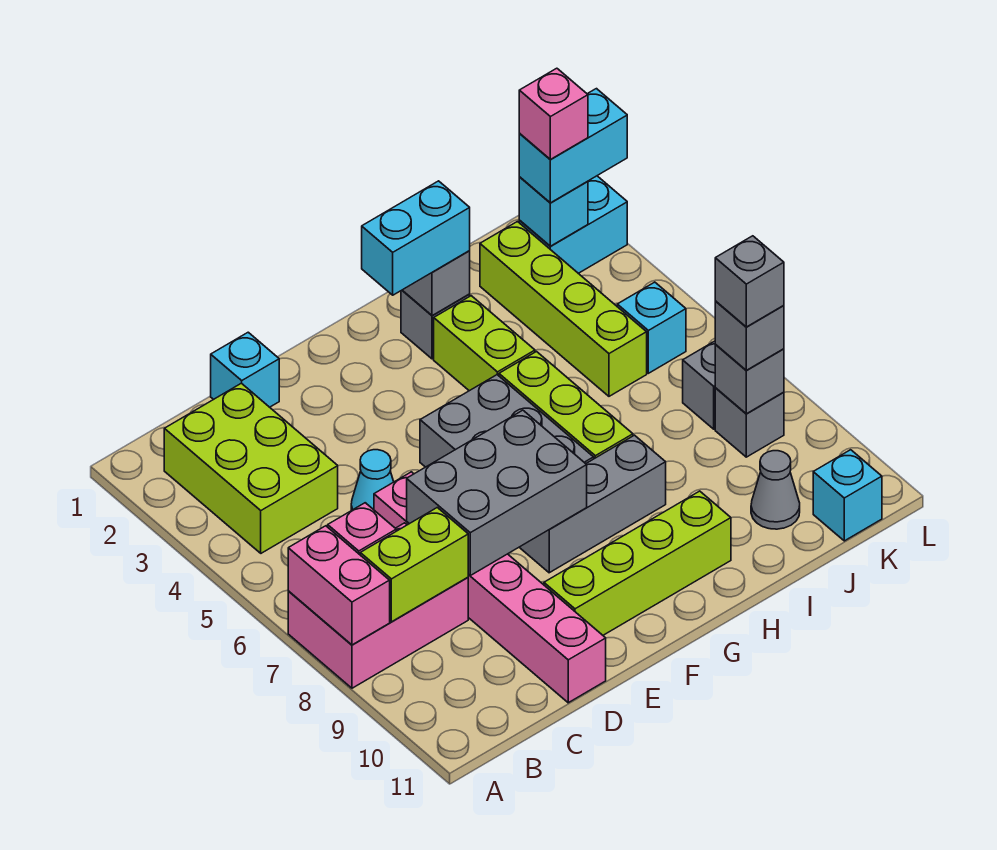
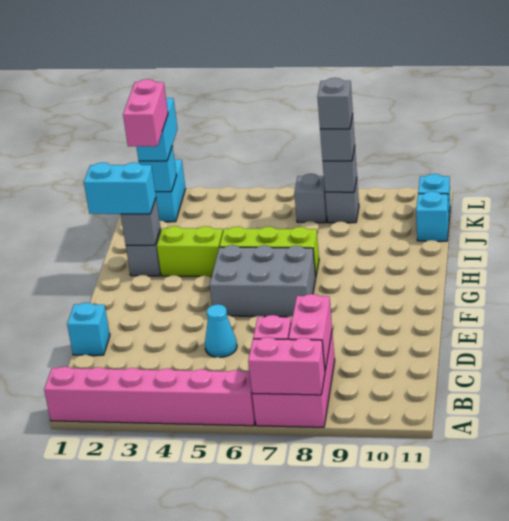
lime 2x3 brick [164,383,338,553] -> none
lime 1x2 brick [360,508,468,622] -> pink 1x2 brick [289,294,332,370]
pink 1x6 brick [374,472,606,703] -> pink 1x6 brick moved to [44,367,255,426]
grey 2x3 brick [407,410,587,575] -> none
lime 1x4 brick [544,491,731,635] -> none
grey 1x3 brick [519,435,666,573] -> none
cyan 1x2 brick [362,181,470,295] -> cyan 1x2 brick turned to [84,162,156,214]
lime 1x4 brick [480,222,647,396] -> none
grey 1x1 cone [751,451,800,529] -> none
pink 1x1 brick [519,68,588,159] -> pink 1x2 brick [123,79,168,146]
cyan 1x1 brick [617,282,686,373] -> cyan 1x1 brick moved to [416,191,449,241]

